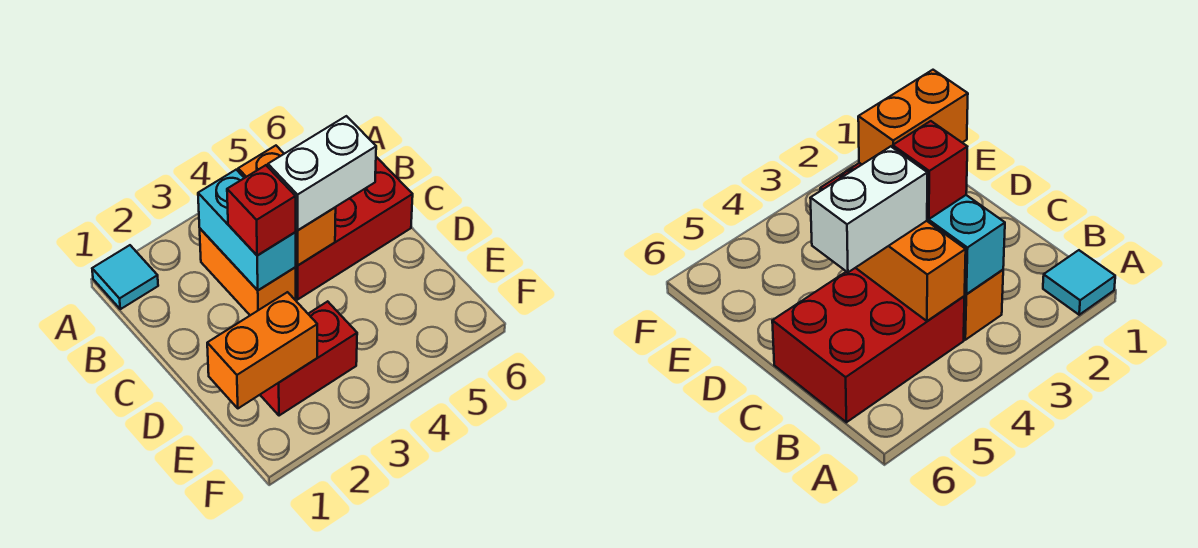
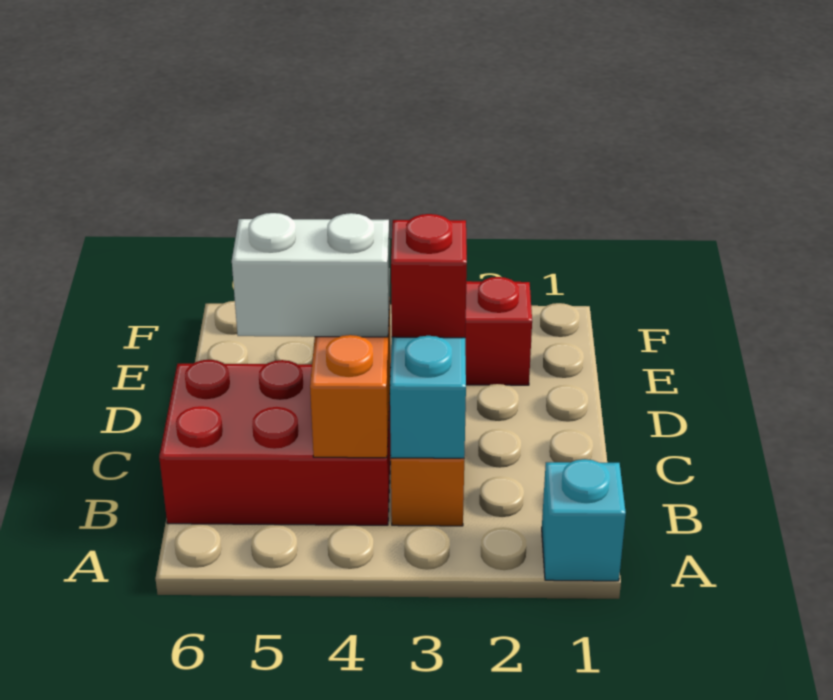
cyan 1x1 tile [92,245,158,309] -> cyan 1x1 brick [542,459,626,581]
orange 1x2 brick [207,292,317,408] -> none

